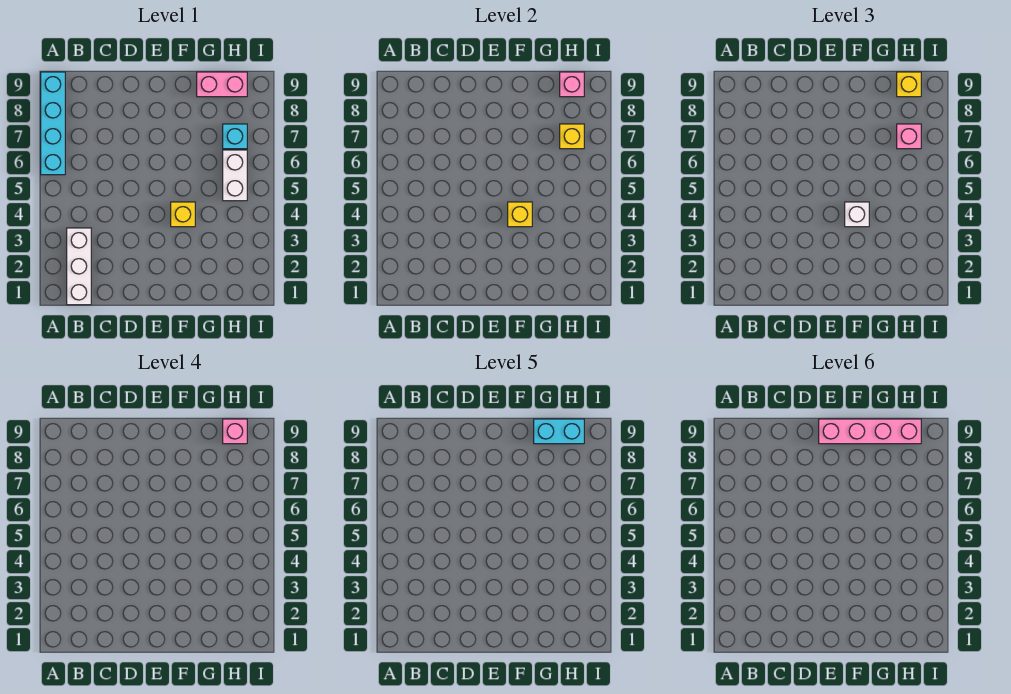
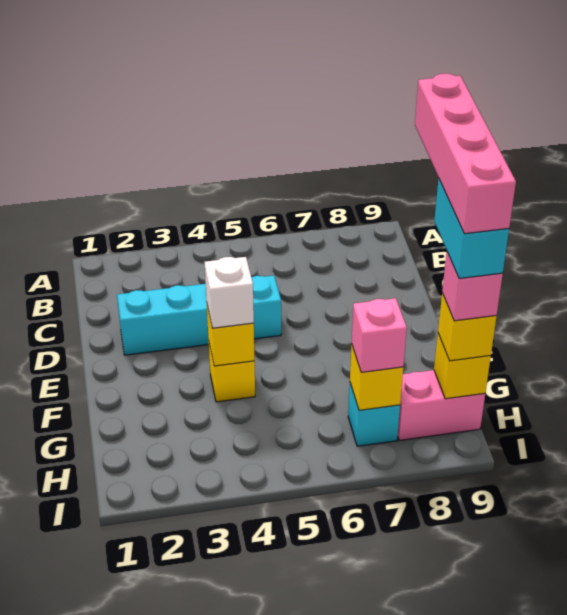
cyan 1x4 brick [41,72,65,175] -> cyan 1x4 brick moved to [117,276,281,355]
white 1x3 brick [67,228,91,305] -> none
pink 1x2 brick [197,72,247,97] -> pink 1x2 brick turned to [398,370,485,440]
white 1x2 brick [223,150,247,201] -> none
pink 1x1 brick [560,72,584,97] -> yellow 1x1 brick [434,334,491,399]

